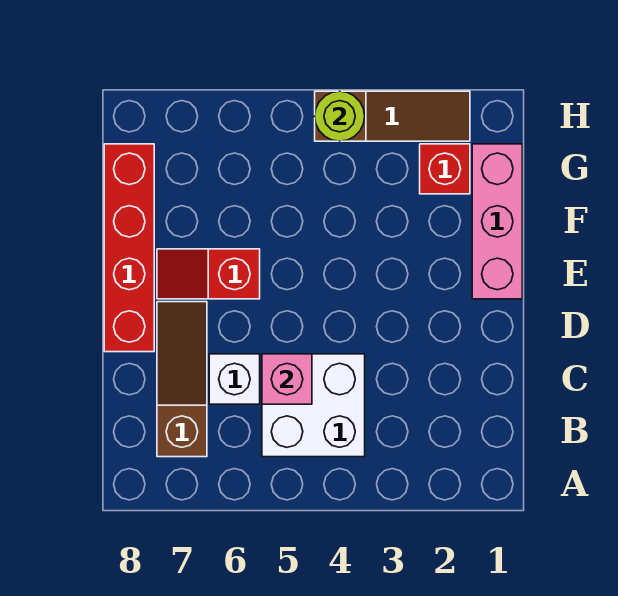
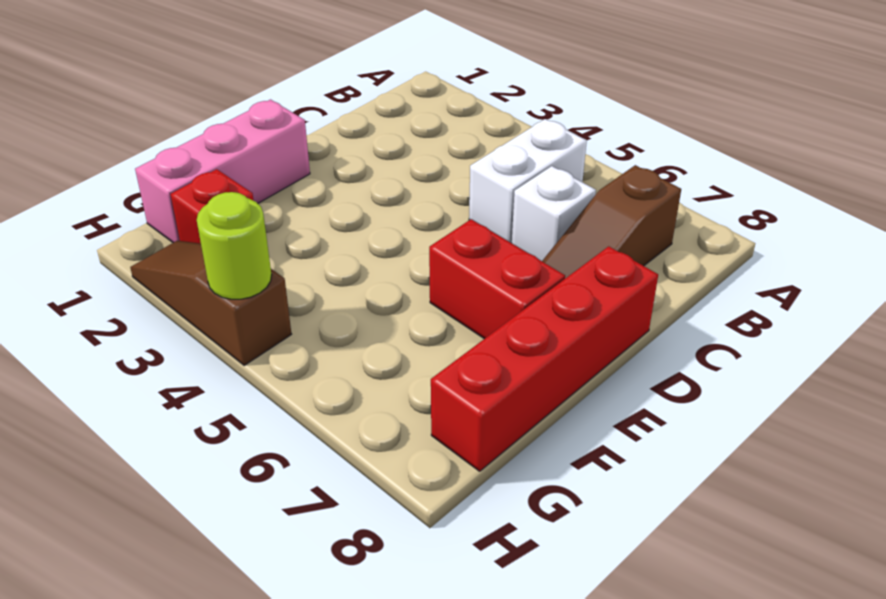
white 2x2 brick [262,354,365,457] -> white 1x2 brick [469,119,587,243]
pink 1x1 brick [262,354,312,404] -> none
red 1x2 slope [157,249,260,299] -> red 1x2 brick [429,219,565,339]

